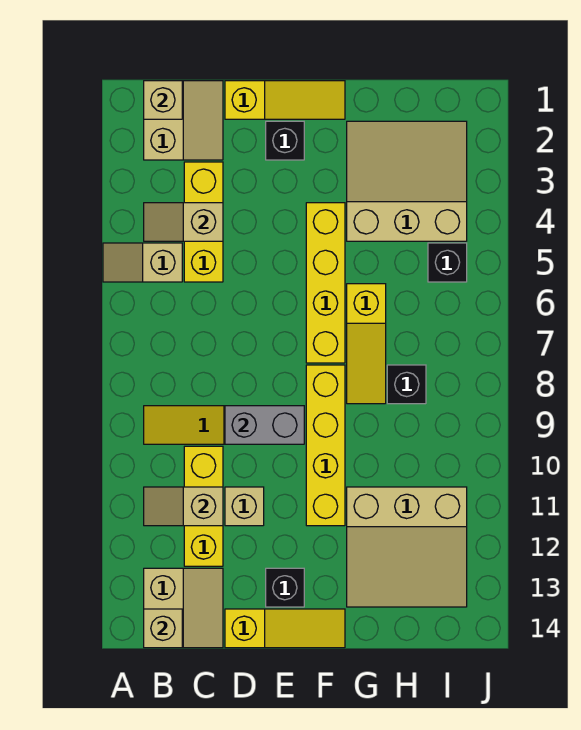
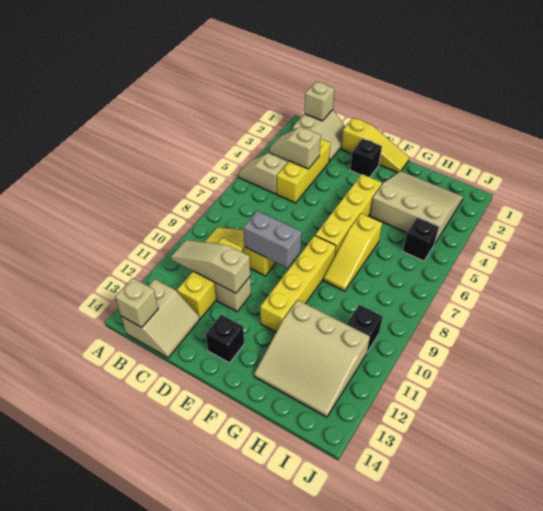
tan 1x2 slope [144,487,223,526] -> tan 1x3 slope [171,240,250,293]
yellow 1x3 slope [225,609,345,648] -> none
black 1x1 brick [387,365,426,404] -> black 1x1 brick moved to [347,305,383,352]

